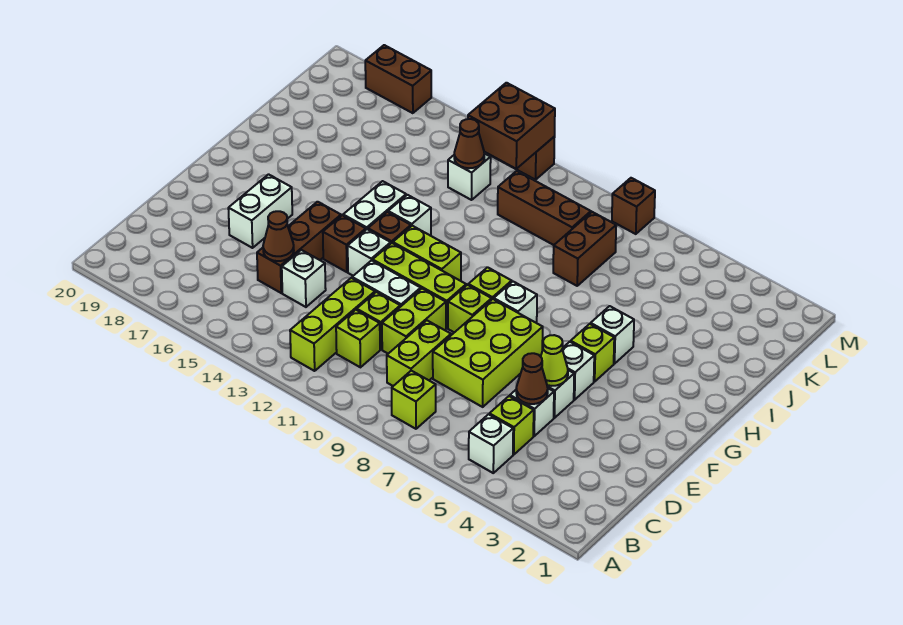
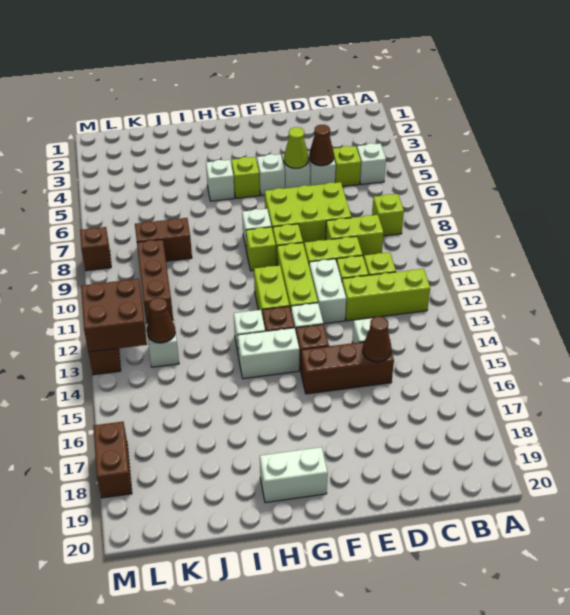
white 1x2 brick [228,174,292,248] -> white 1x2 brick moved to [260,447,328,503]

